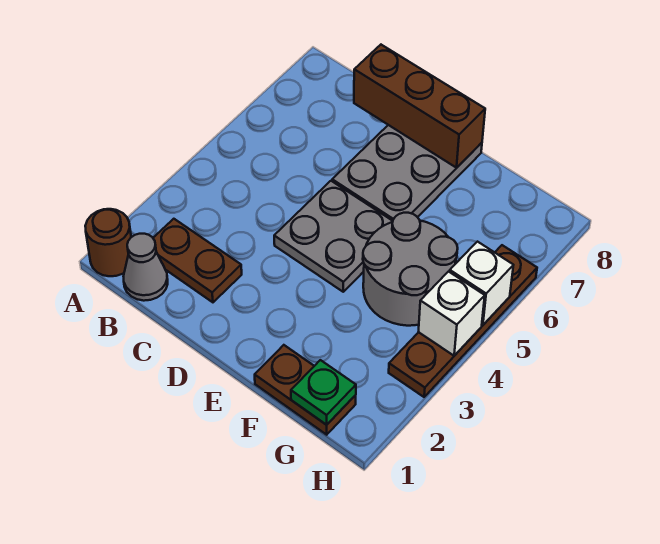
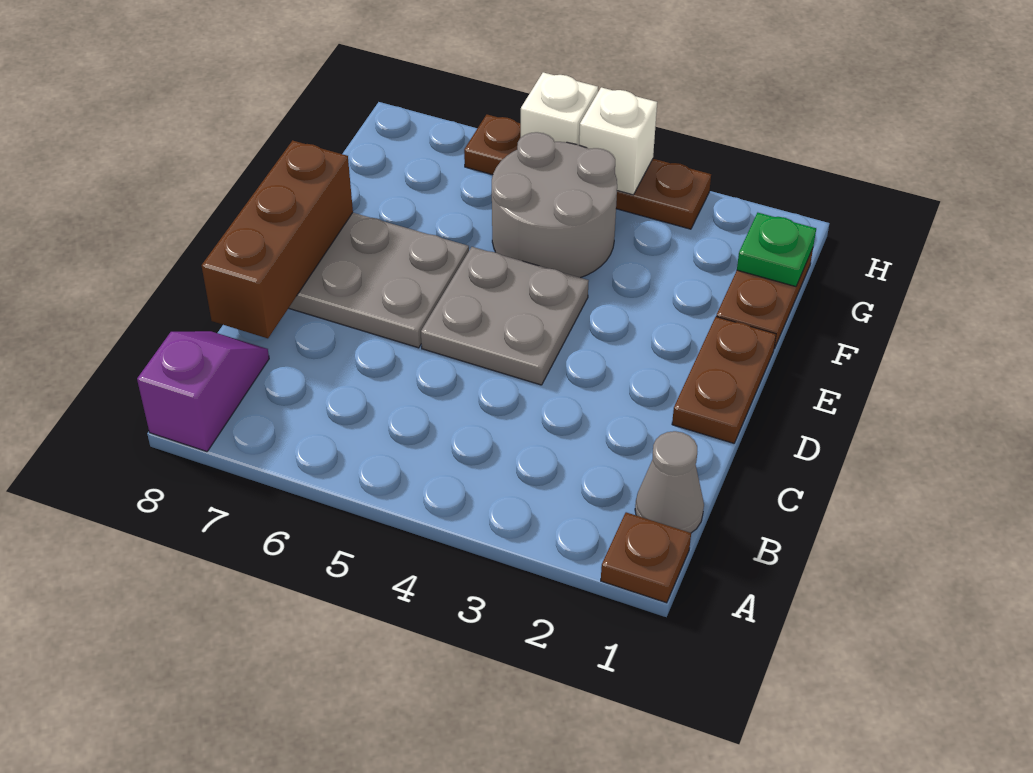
brown 1x1 round brick [85,209,131,276] -> brown 1x1 plate [601,512,691,603]
none -> purple 1x2 slope [137,331,269,452]
brown 1x2 plate [153,219,242,302] -> brown 1x2 plate moved to [672,317,776,443]

